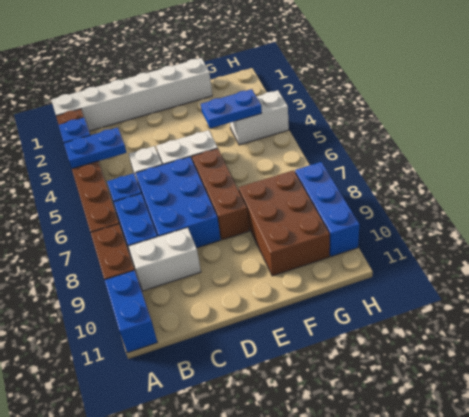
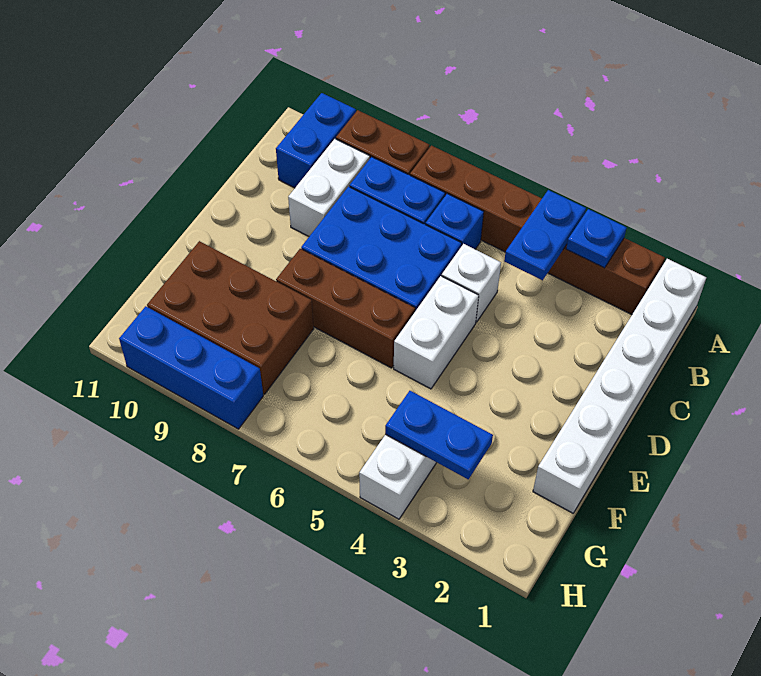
blue 1x2 brick [105,270,157,353] -> blue 1x2 brick turned to [276,93,356,188]
blue 1x2 plate [201,89,262,128] -> blue 1x2 plate turned to [385,391,493,479]

